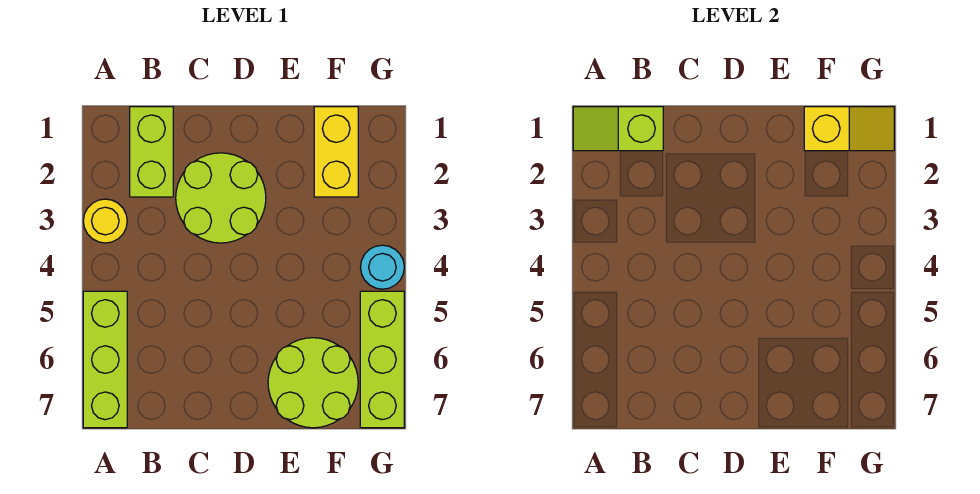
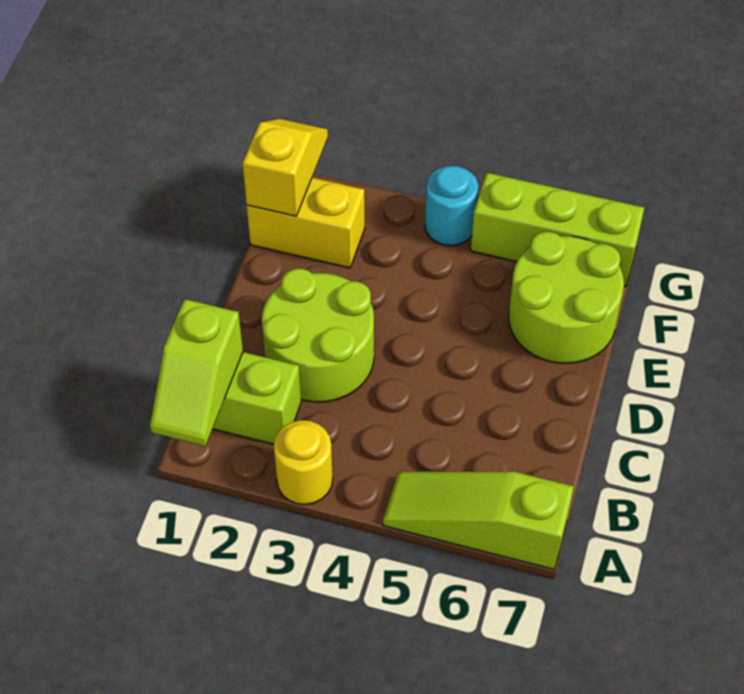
lime 1x3 brick [83,291,127,428] -> lime 1x3 slope [383,472,574,569]

